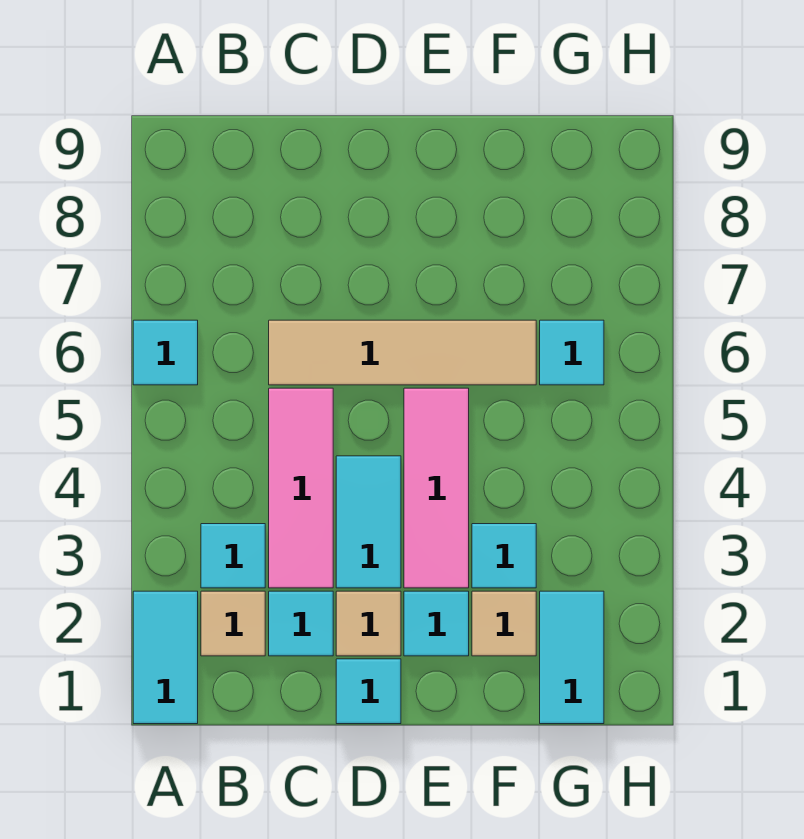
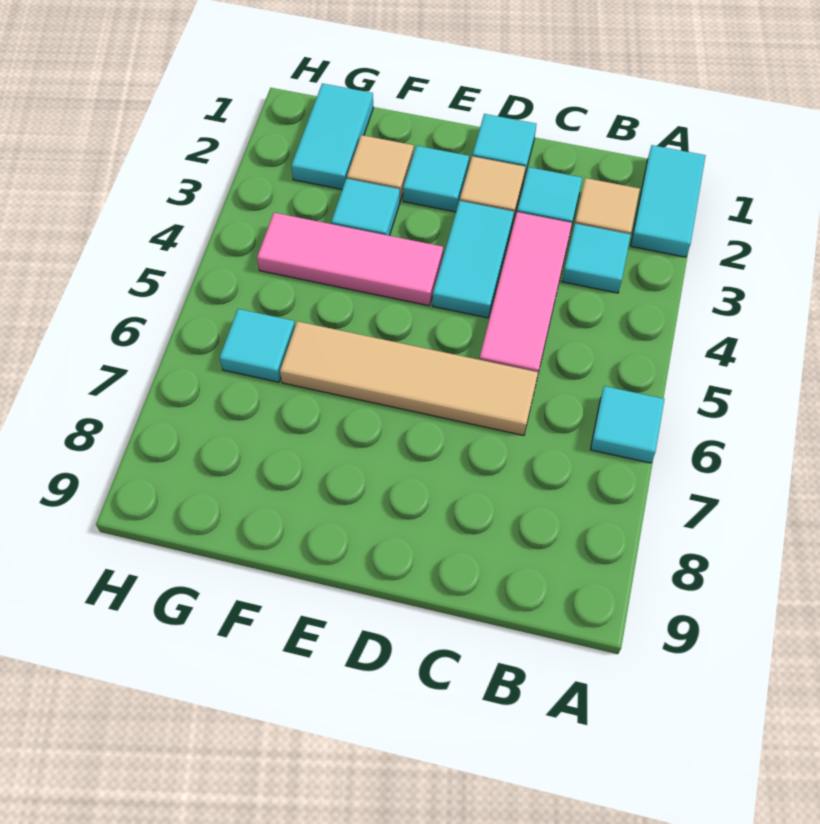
pink 1x3 tile [404,388,469,588] -> pink 1x3 tile turned to [257,213,443,306]

